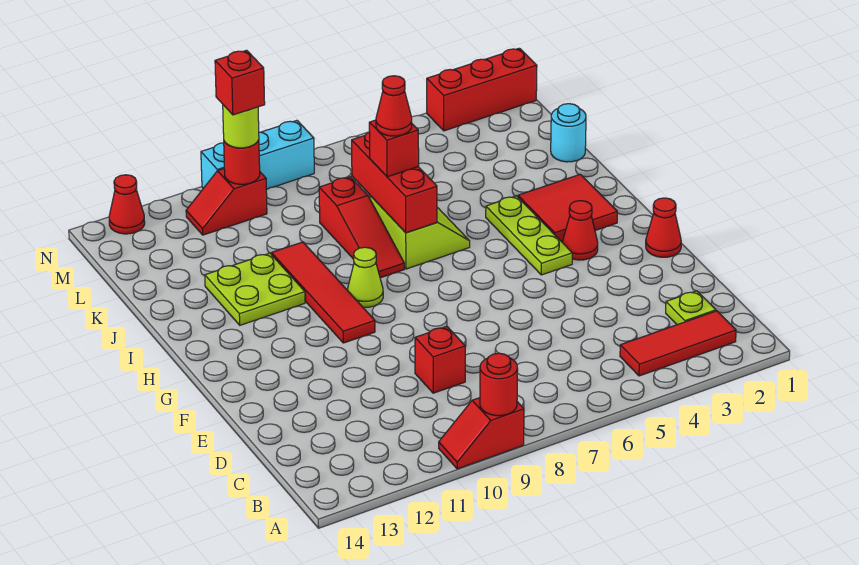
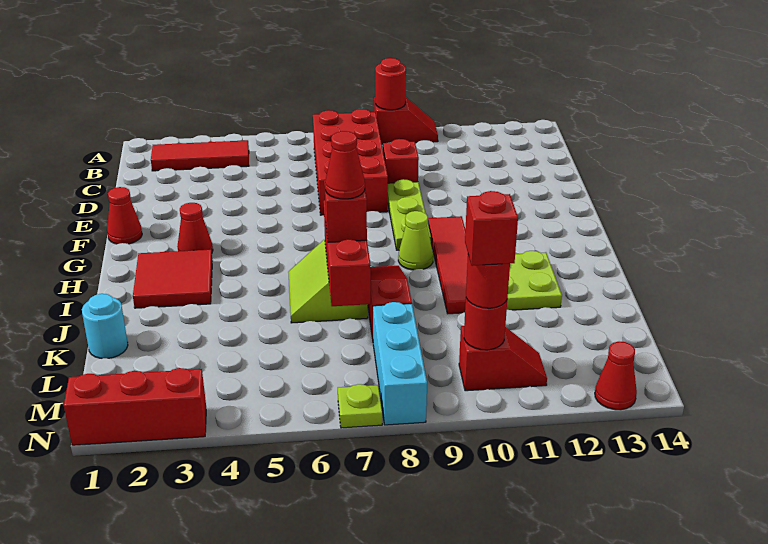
none -> red 2x4 brick [313,109,388,215]
lime 1x1 plate [666,291,716,325] -> lime 1x1 plate moved to [338,384,382,428]
lime 1x3 plate [486,196,572,275] -> lime 1x3 plate moved to [388,179,431,250]
lime 1x1 round brick [223,105,259,148] -> red 1x1 round brick [466,255,510,308]
cyan 1x3 brick [201,121,314,189] -> cyan 1x3 brick turned to [373,302,427,425]

